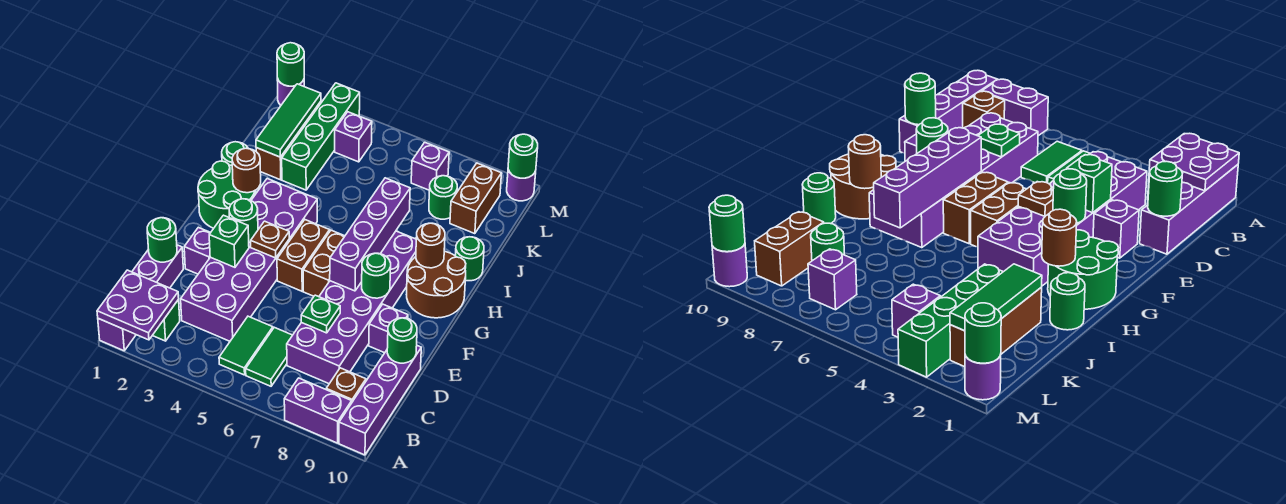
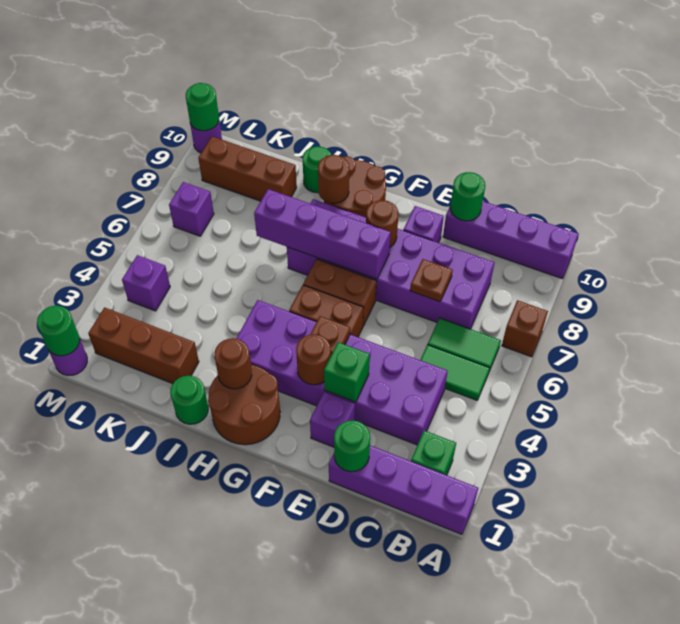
purple 2x2 plate [97,270,179,340] -> none
purple 1x2 brick [284,378,352,443] -> none
brown 1x1 brick [326,368,366,402] -> brown 1x1 brick moved to [502,300,548,357]
green 1x1 plate [301,295,340,333] -> brown 1x1 plate [410,259,453,302]
green 1x1 round brick [229,199,258,242] -> brown 1x1 round brick [296,334,331,385]
green 1x1 round brick [362,253,391,298] -> brown 1x1 round brick [366,200,398,247]
green 2x2 round brick [198,161,256,228] -> brown 2x2 round brick [208,365,280,445]
green 1x3 tile [256,84,321,157] -> none
green 1x4 brick [282,83,360,190] -> none
green 1x1 round brick [429,176,457,219] -> none
brown 1x2 brick [450,163,502,234] -> brown 1x3 brick [198,136,297,201]

